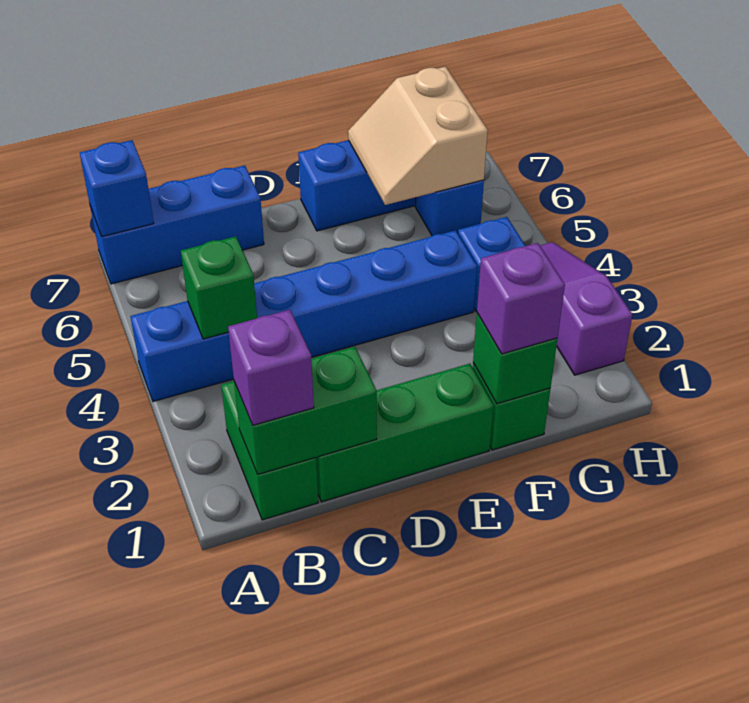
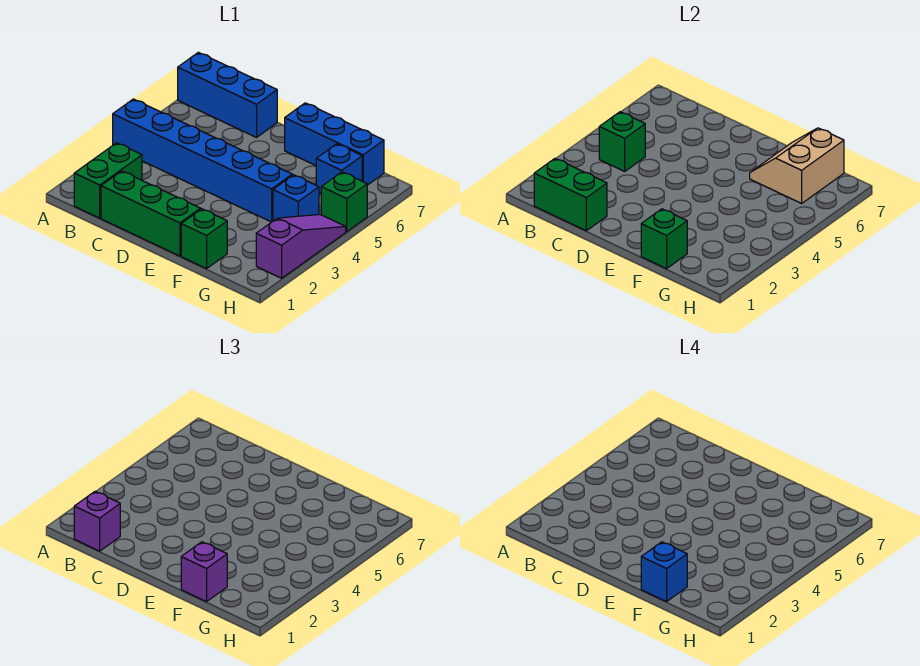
blue 1x1 brick [80,140,154,237] -> blue 1x1 brick moved to [641,542,687,602]
none -> green 1x1 brick [321,172,367,232]

